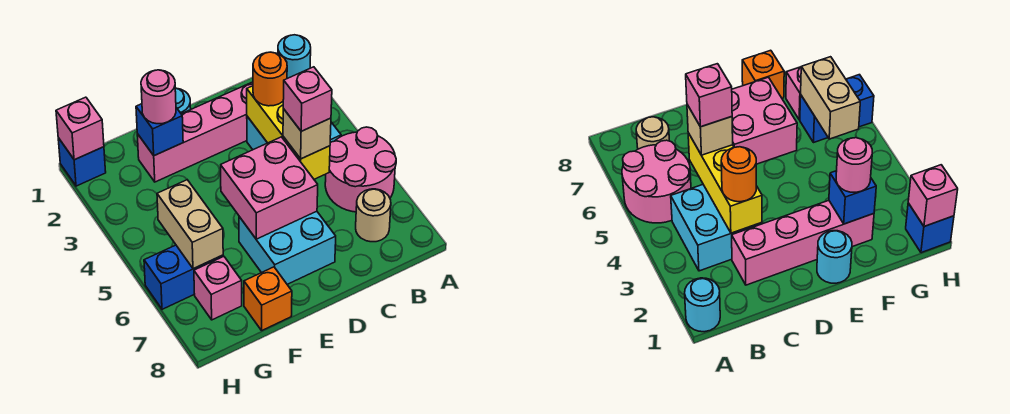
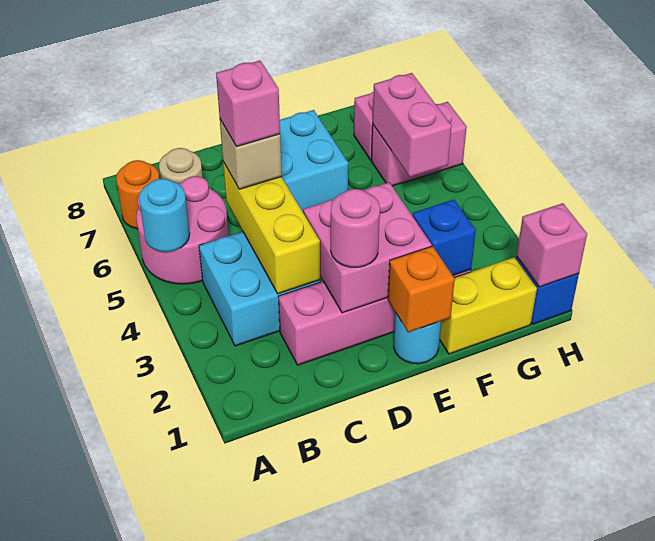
cyan 1x1 round brick [278,35,311,79] -> cyan 1x1 round brick moved to [139,179,190,252]
orange 1x1 round brick [253,52,287,106] -> orange 1x1 round brick moved to [116,160,160,229]
pink 2x2 brick [221,137,318,239] -> pink 2x2 brick moved to [303,182,432,313]
none -> yellow 1x2 brick [440,257,537,354]
pink 1x1 round brick [141,70,176,124] -> pink 1x1 round brick moved to [331,189,380,267]
orange 1x1 brick [244,267,292,330] -> orange 1x1 brick moved to [388,246,455,332]
tan 1x2 brick [157,180,223,269] -> pink 1x2 brick [373,73,452,177]
blue 1x2 brick [144,245,223,309] -> pink 1x2 brick [371,102,467,186]

